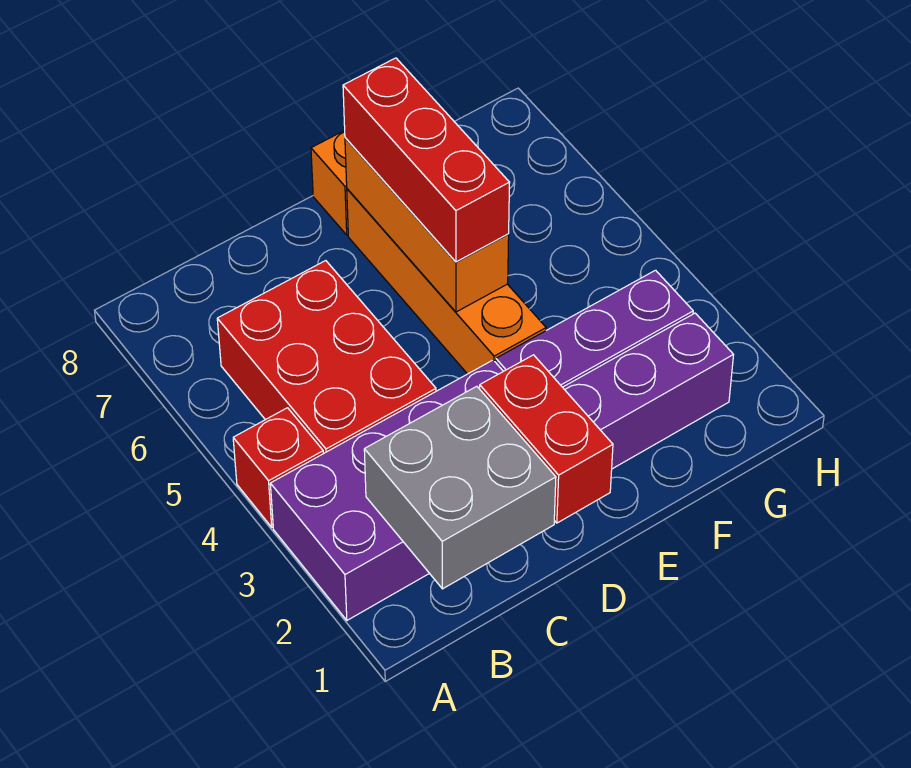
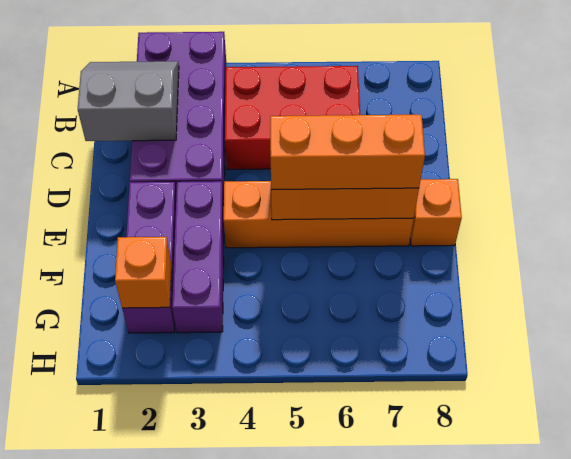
red 1x1 brick [233,408,323,527] -> none
grey 2x2 brick [364,386,556,589] -> grey 2x2 slope [78,61,179,141]
red 1x2 brick [480,355,613,523] -> none
red 1x3 brick [343,58,510,262] -> orange 1x3 brick [270,115,425,190]
none -> orange 1x1 brick [115,237,171,308]

